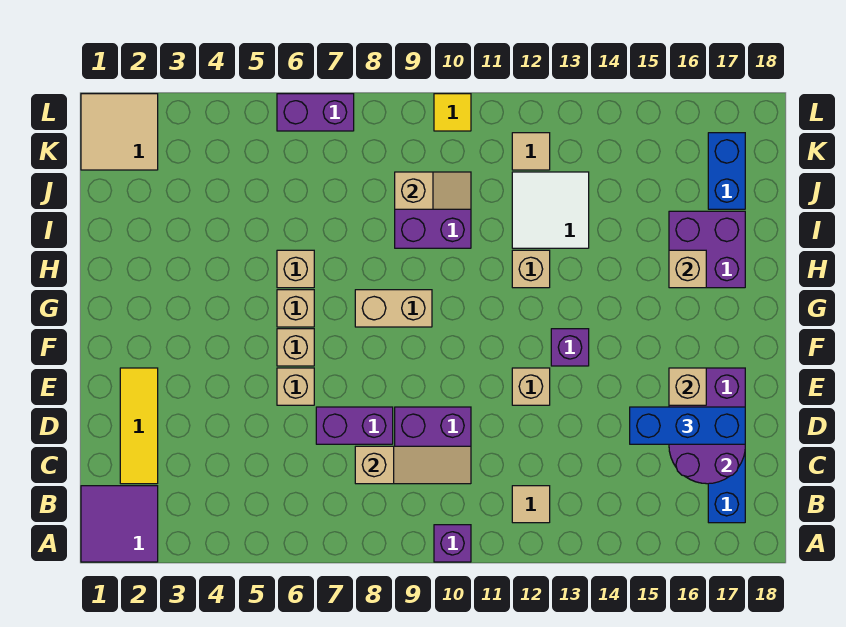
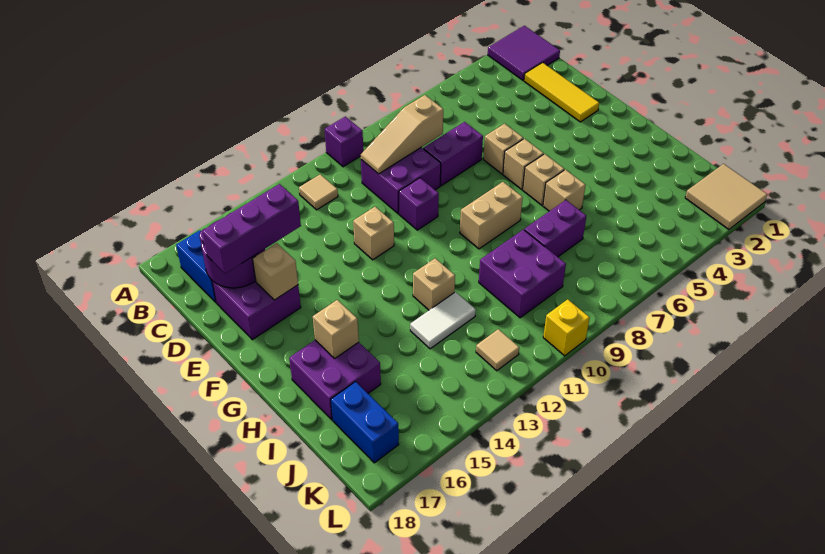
blue 1x3 brick [630,407,745,444] -> purple 1x3 brick [202,184,301,274]
purple 1x1 brick [551,329,589,366] -> purple 1x1 brick moved to [399,178,439,230]
white 2x2 tile [512,172,589,248] -> white 1x2 tile [410,292,476,349]
tan 1x2 slope [395,172,471,209] -> none
purple 1x2 brick [277,94,354,131] -> purple 1x2 brick moved to [524,200,586,257]
yellow 1x1 tile [434,94,471,131] -> yellow 1x1 brick [543,299,590,356]

